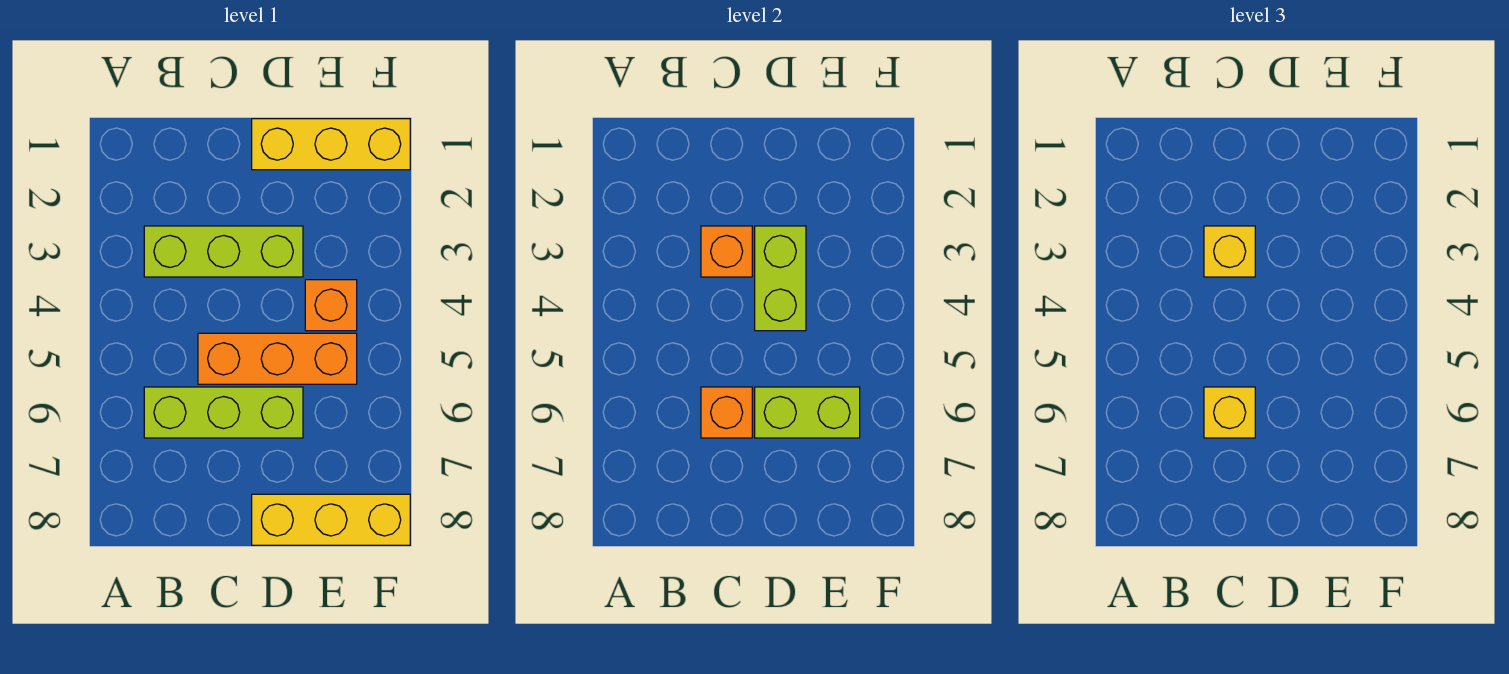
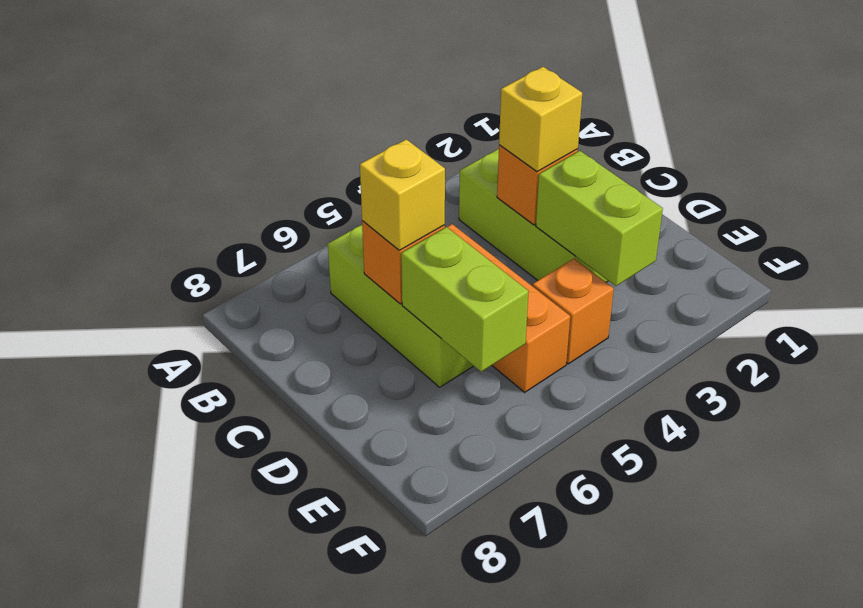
yellow 1x3 brick [252,119,410,170] -> none
lime 1x2 brick [755,226,806,331] -> lime 1x2 brick turned to [536,151,663,286]
yellow 1x3 brick [252,494,410,545] -> none

